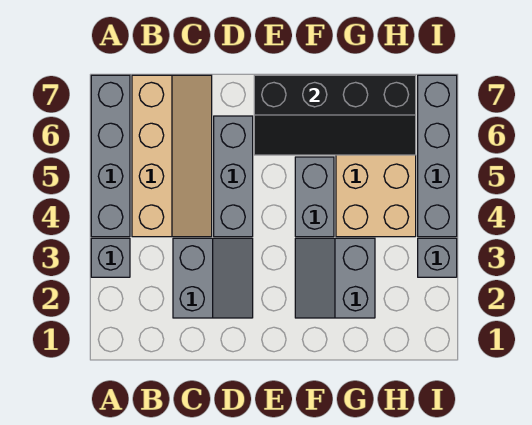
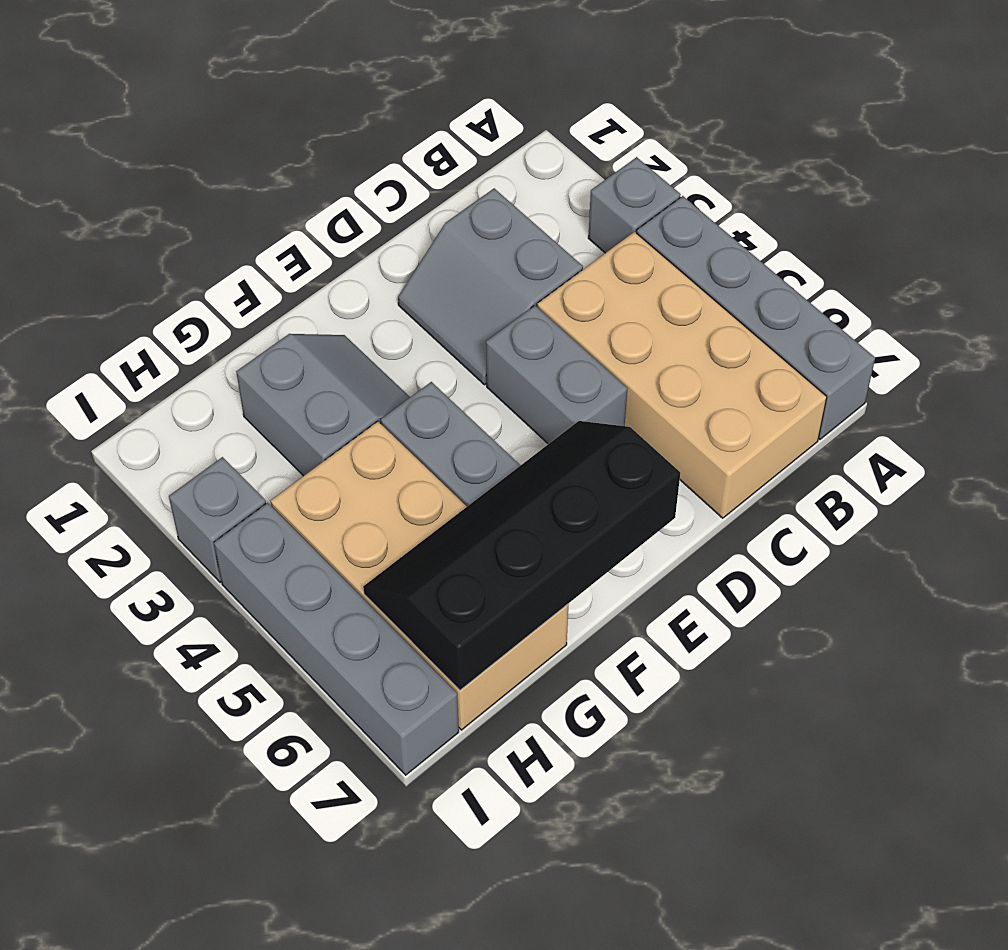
tan 2x4 slope [132,75,212,237] -> tan 2x4 brick [537,232,827,518]
grey 1x3 brick [214,116,253,237] -> grey 1x2 brick [486,305,627,444]

